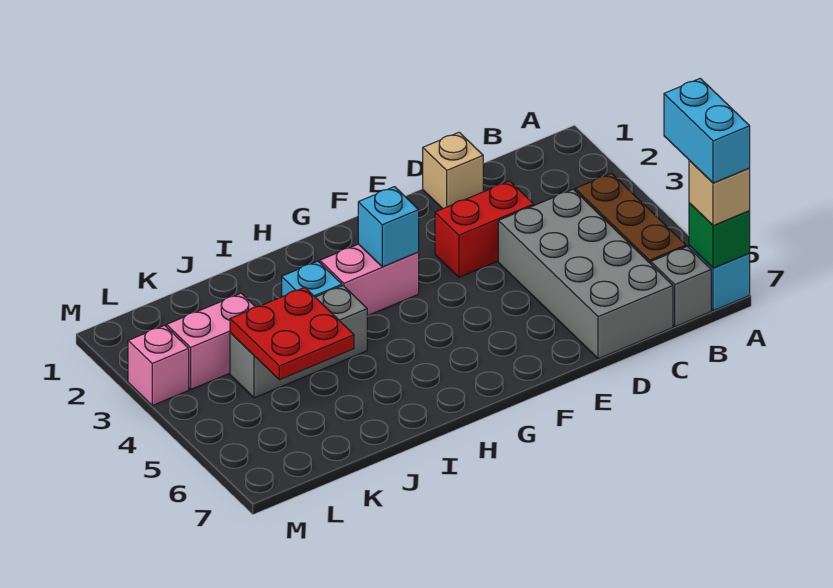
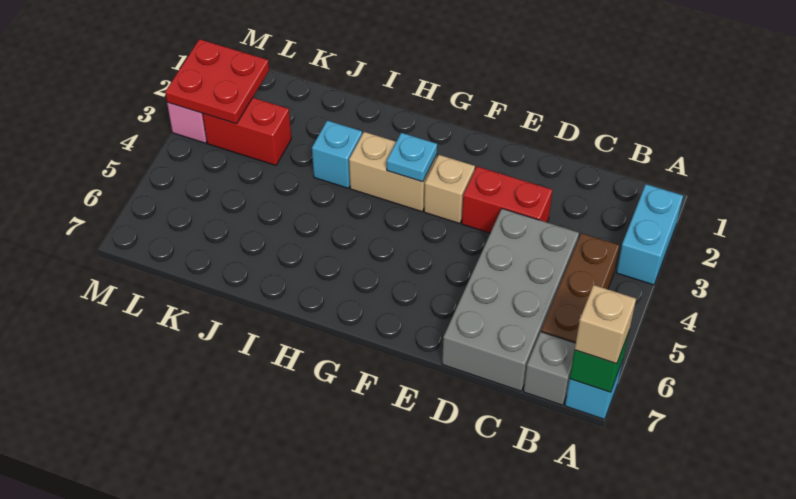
cyan 1x2 brick [664,78,750,183] -> cyan 1x2 brick moved to [616,184,683,285]
tan 1x1 brick [423,132,483,209] -> tan 1x1 brick moved to [424,155,475,224]
pink 1x2 brick [320,244,419,316] -> tan 1x2 brick [349,132,437,212]
cyan 1x1 brick [358,187,419,267] -> cyan 1x1 plate [387,133,437,182]
grey 1x3 brick [230,286,367,398] -> none
red 2x2 plate [230,287,354,380] -> red 2x2 plate moved to [165,39,269,124]
pink 1x2 brick [166,293,255,389] -> red 1x2 brick [203,98,291,165]

